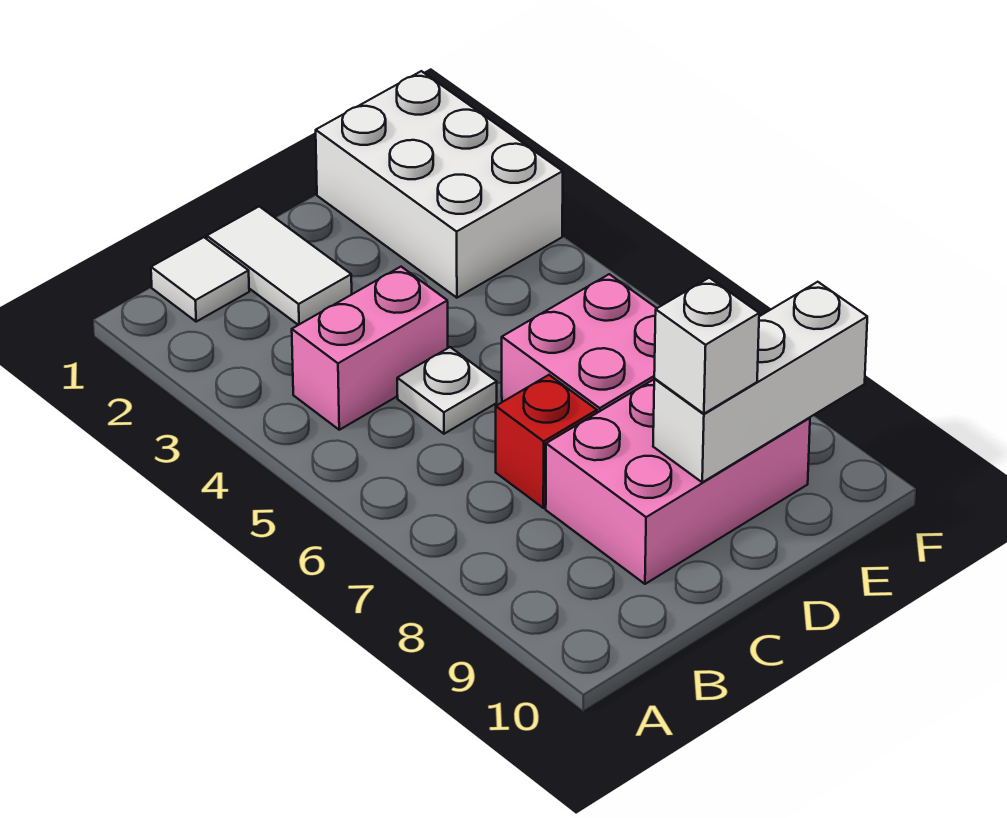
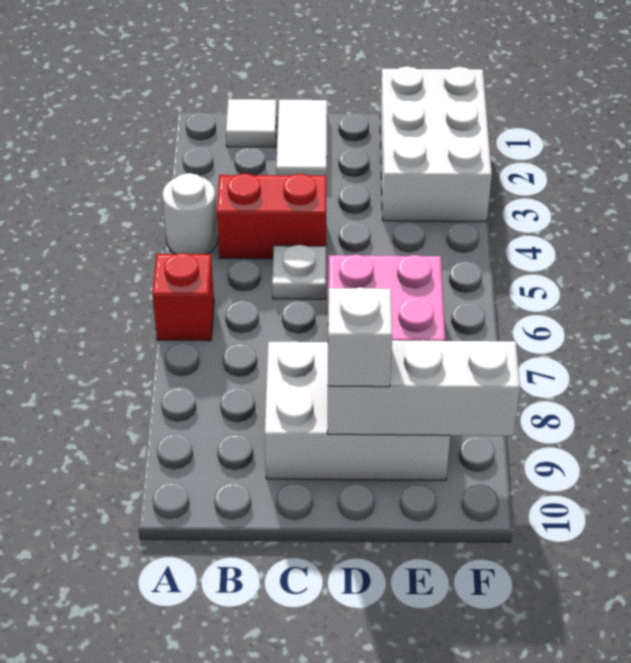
none -> white 1x1 round brick [162,173,218,254]
pink 1x2 brick [292,267,448,430] -> red 1x2 brick [217,173,327,259]
red 1x1 brick [496,375,597,508] -> red 1x1 brick moved to [152,253,214,341]
pink 2x3 brick [546,379,810,584] -> white 2x3 brick [265,341,450,480]

